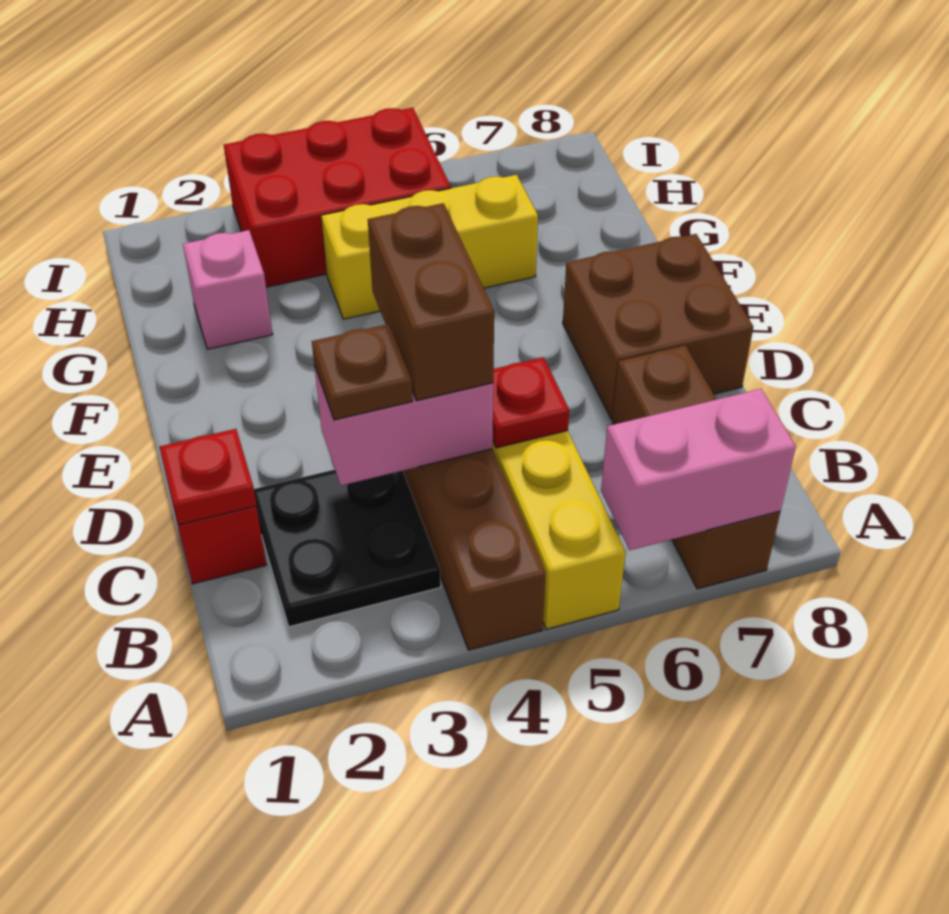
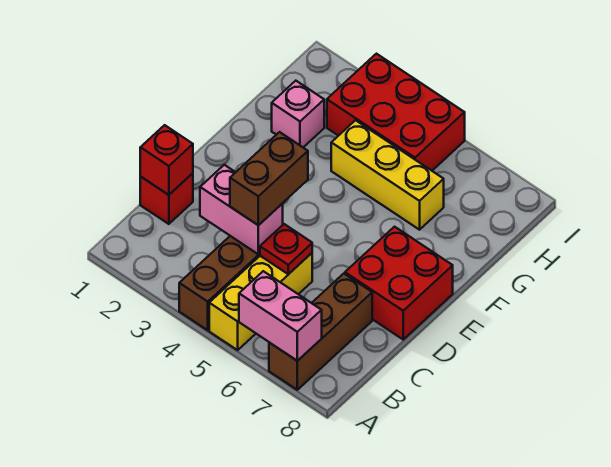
black 2x2 plate [254,470,441,627] -> none
red 1x1 plate [160,429,256,525] -> red 1x1 brick [140,125,193,195]
brown 1x1 plate [312,324,412,420] -> none
brown 2x2 brick [563,234,753,419] -> red 2x2 brick [345,227,453,339]

